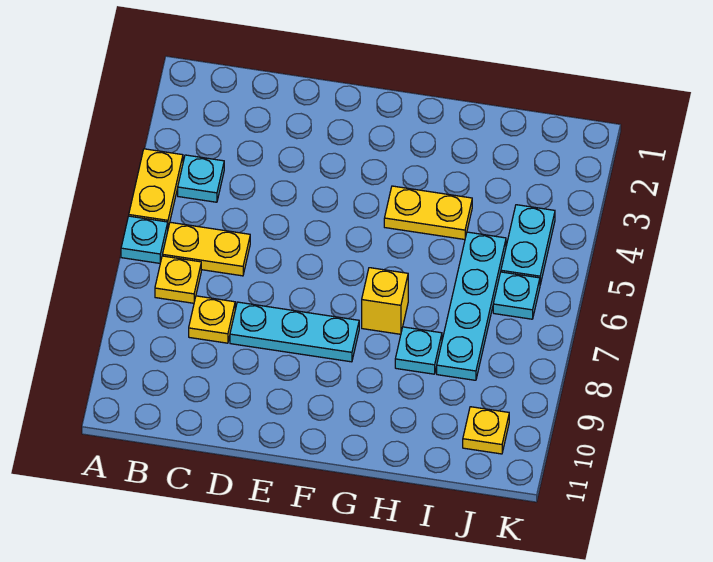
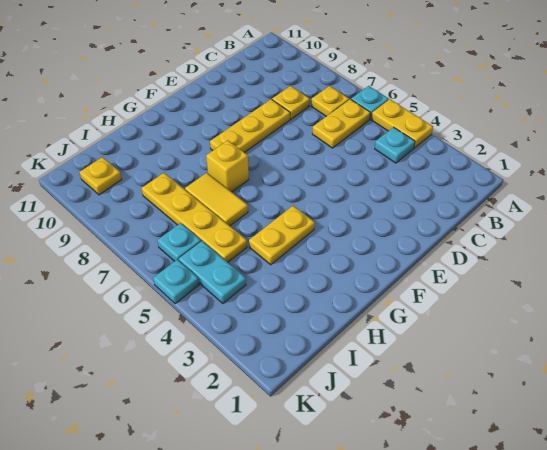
cyan 1x3 plate [230,302,359,362] -> yellow 1x3 plate [210,99,290,153]
none -> yellow 1x2 tile [185,173,248,226]
cyan 1x1 plate [395,327,442,374] -> cyan 1x1 plate moved to [153,259,199,304]
cyan 1x4 plate [437,232,506,380] -> yellow 1x4 plate [141,173,247,262]

